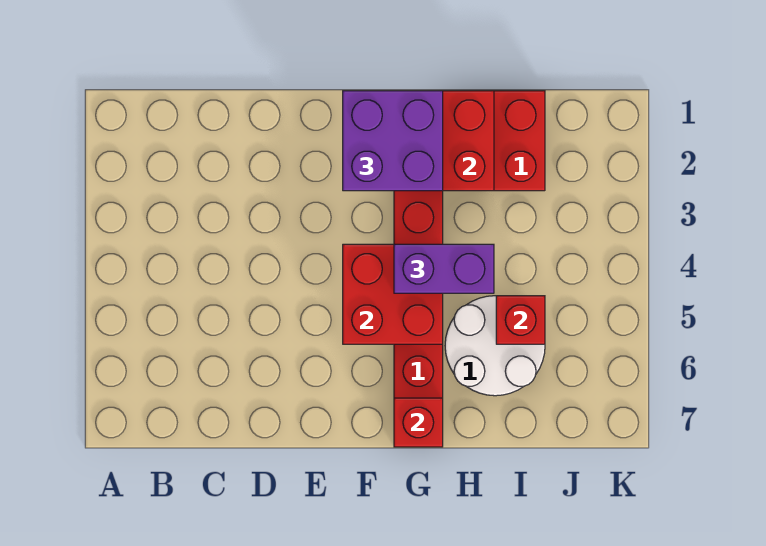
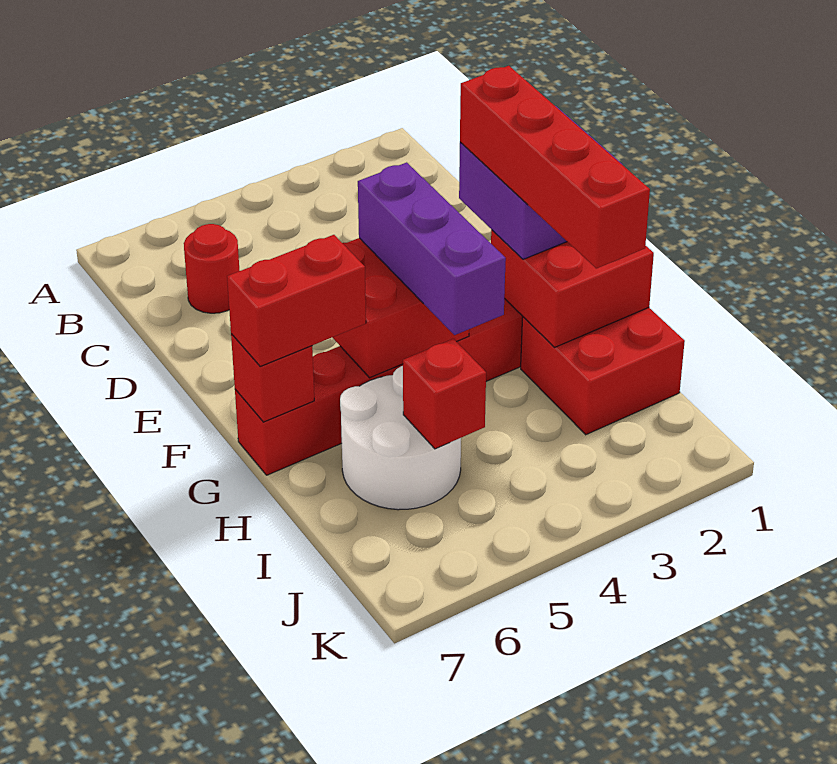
none -> red 1x1 round brick [184,224,240,313]
none -> red 1x4 brick [460,66,650,268]
purple 1x2 brick [394,244,494,293] -> purple 1x3 brick [358,162,506,335]
none -> red 1x2 brick [227,235,366,366]

